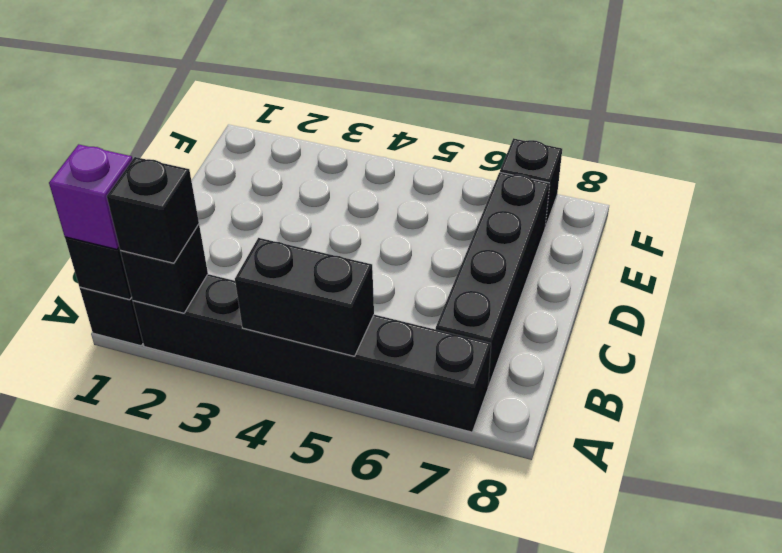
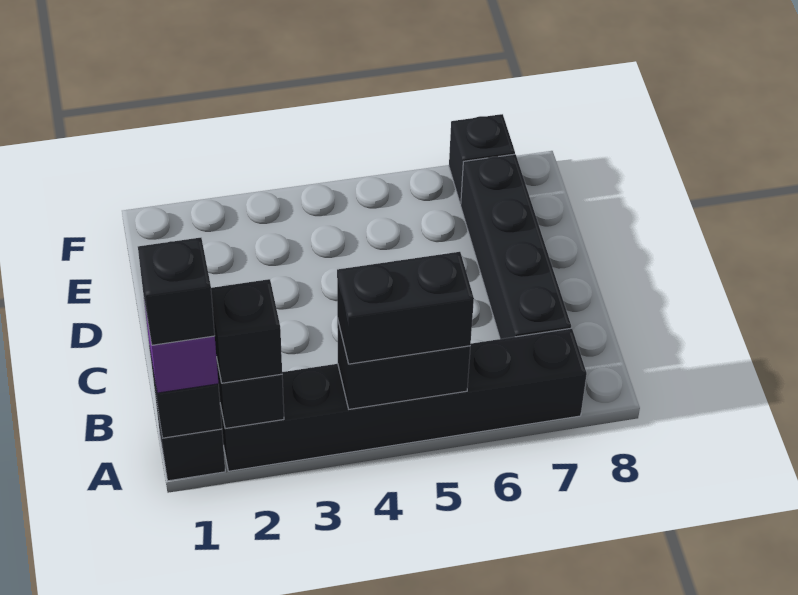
none -> black 1x1 brick [138,238,215,345]
none -> black 1x2 brick [337,252,474,364]

